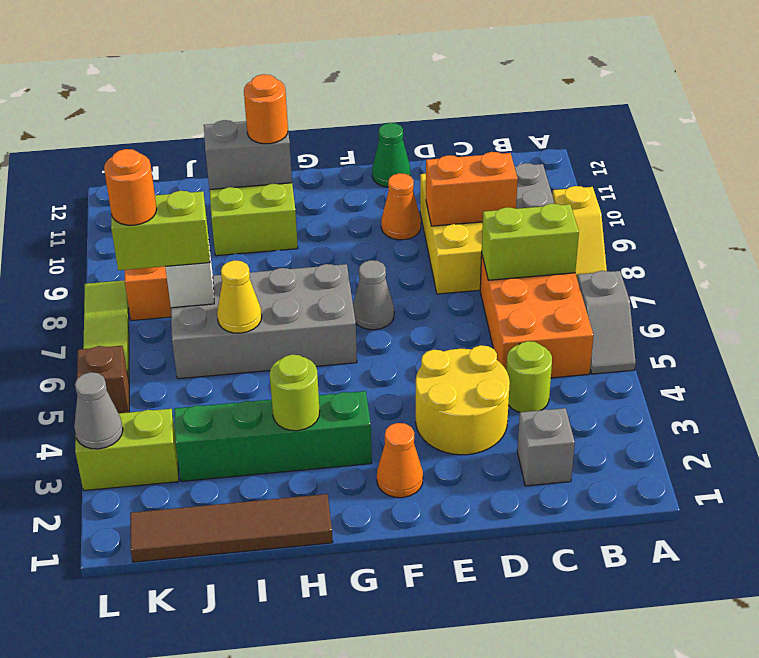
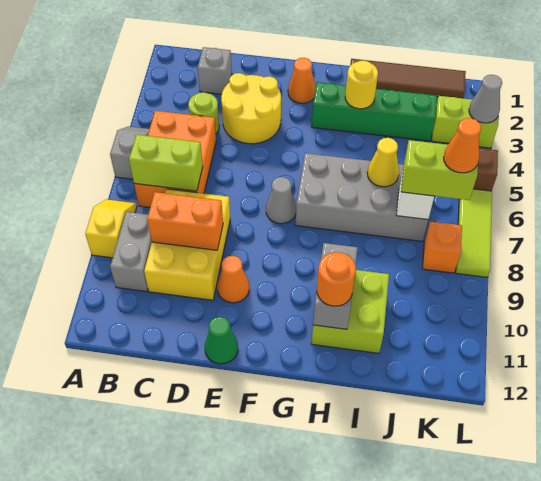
lime 1x1 round brick [270,355,320,431] -> yellow 1x1 round brick [345,61,378,109]
grey 1x2 brick [204,120,292,189] -> grey 1x2 brick turned to [313,243,358,329]
orange 1x1 round brick [104,149,157,225] -> orange 1x1 cone [444,118,481,173]

